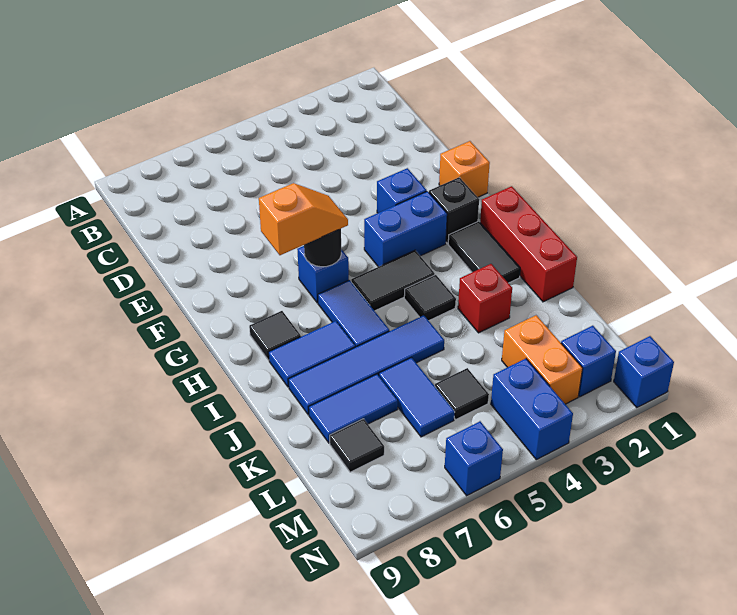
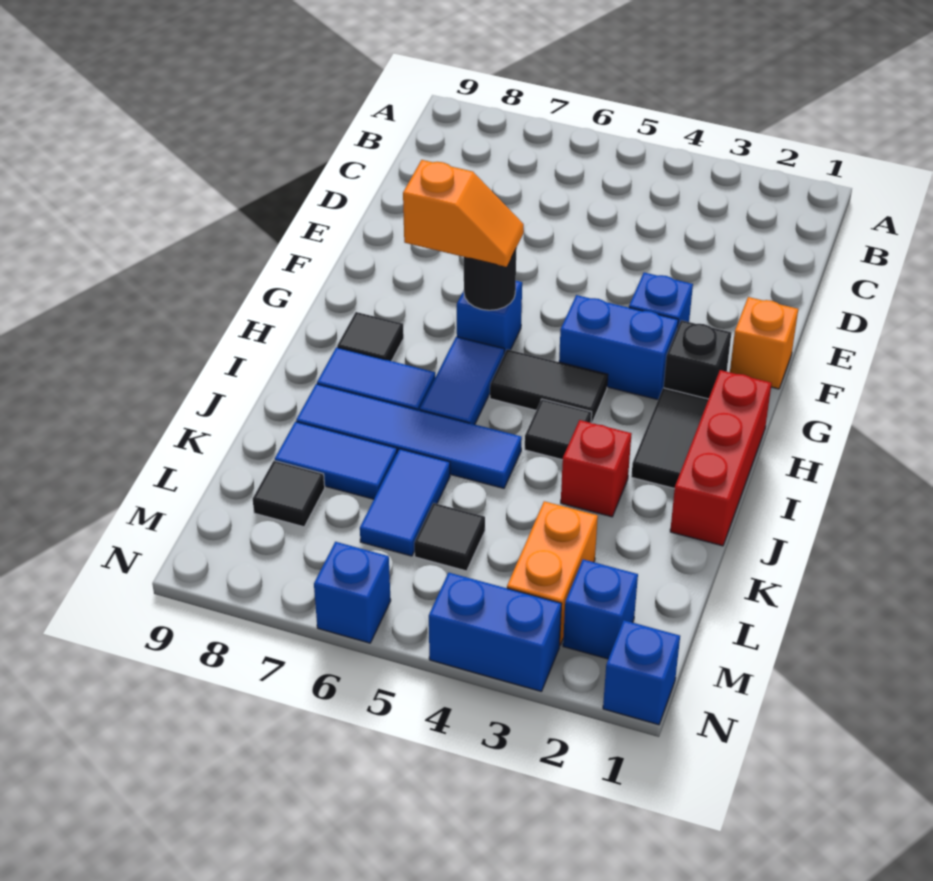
blue 1x2 brick [491,359,573,460] -> blue 1x2 brick turned to [429,573,562,691]

